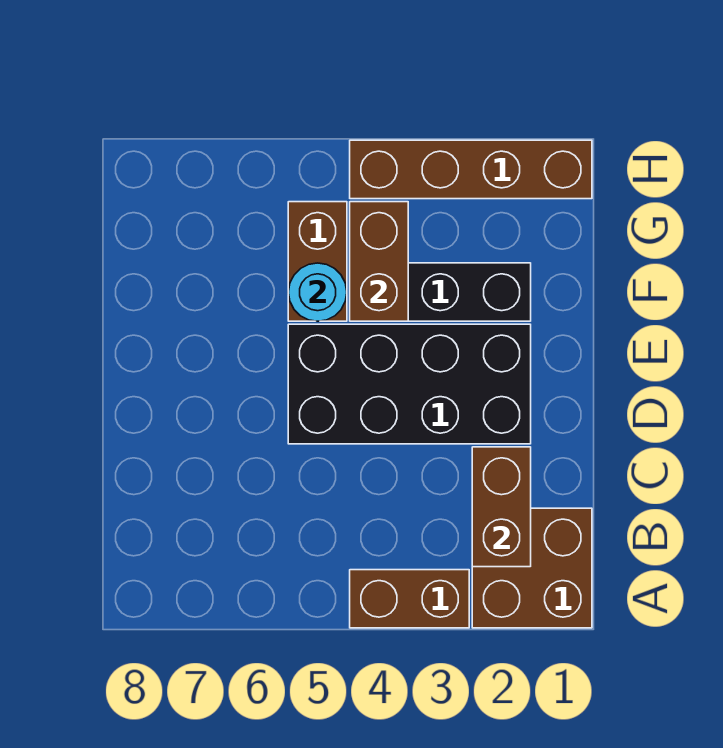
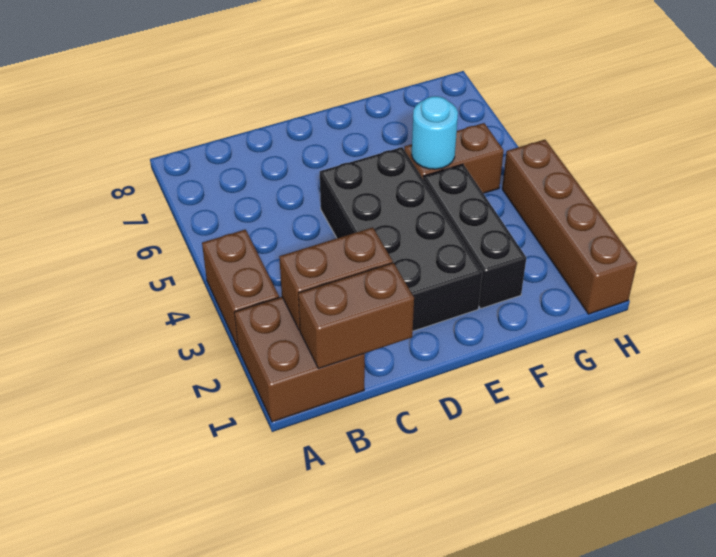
brown 1x2 brick [350,202,408,321] -> brown 1x2 brick moved to [298,263,414,369]

